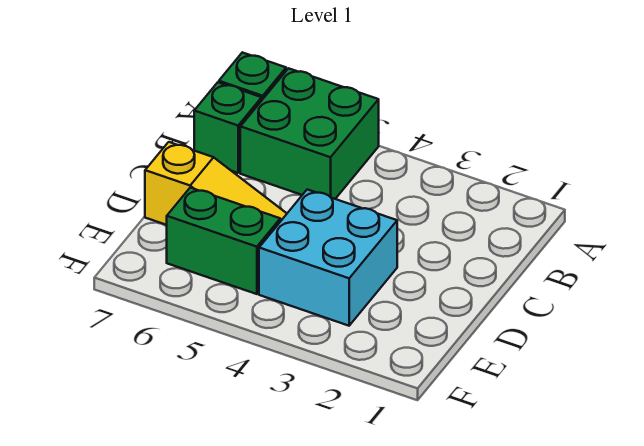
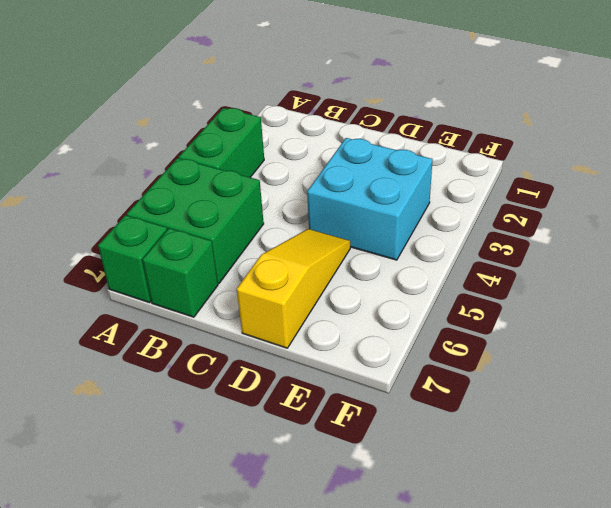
green 1x2 brick [167,188,280,294] -> green 1x2 brick moved to [179,108,264,177]

